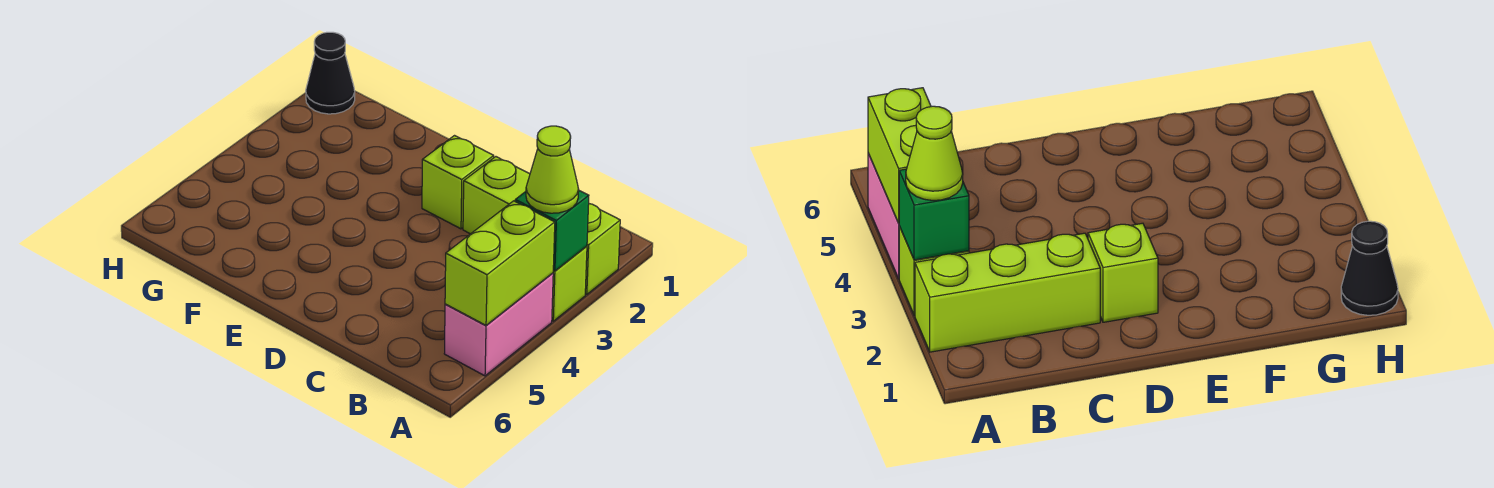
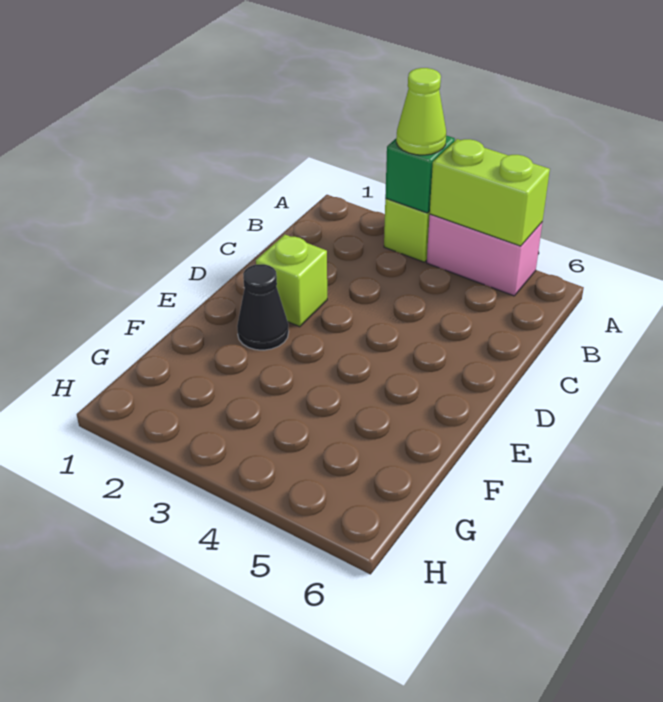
lime 1x3 brick [463,157,620,294] -> none
black 1x1 cone [306,32,355,114] -> black 1x1 cone moved to [237,264,289,350]

